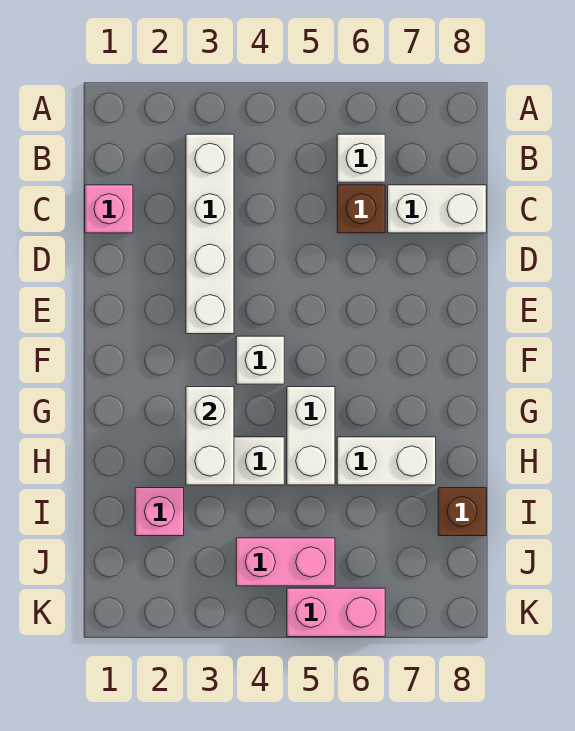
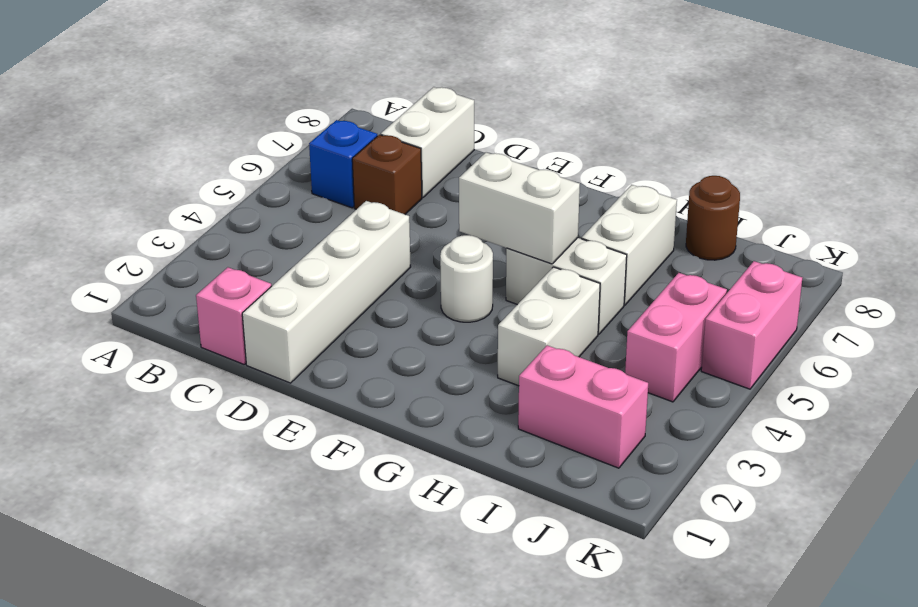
white 1x4 brick [186,134,234,334] -> white 1x4 brick turned to [242,201,411,383]
white 1x1 brick [337,134,385,182] -> blue 1x1 brick [309,120,377,208]
white 1x1 brick [236,336,284,384] -> white 1x1 round brick [440,235,493,322]
white 1x2 brick [186,387,234,485] -> white 1x2 brick moved to [459,152,580,264]
pink 1x1 brick [135,488,184,536] -> pink 1x2 brick [518,345,648,468]
brown 1x1 brick [438,488,486,536] -> brown 1x1 round brick [686,176,740,260]

